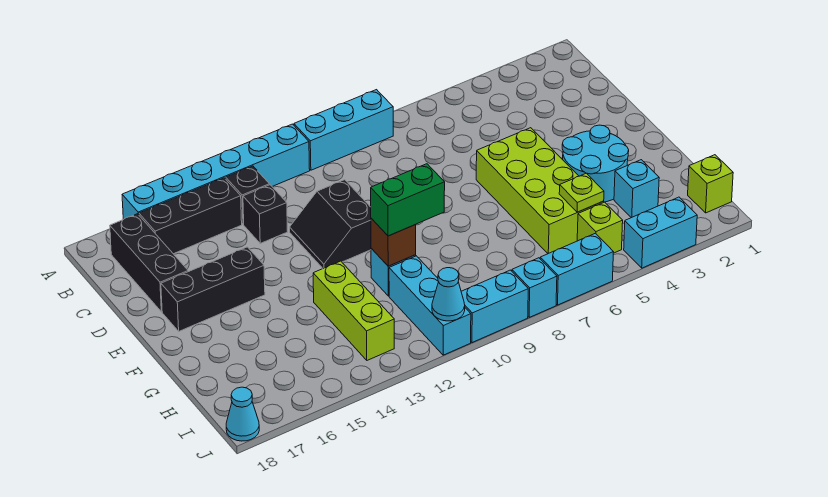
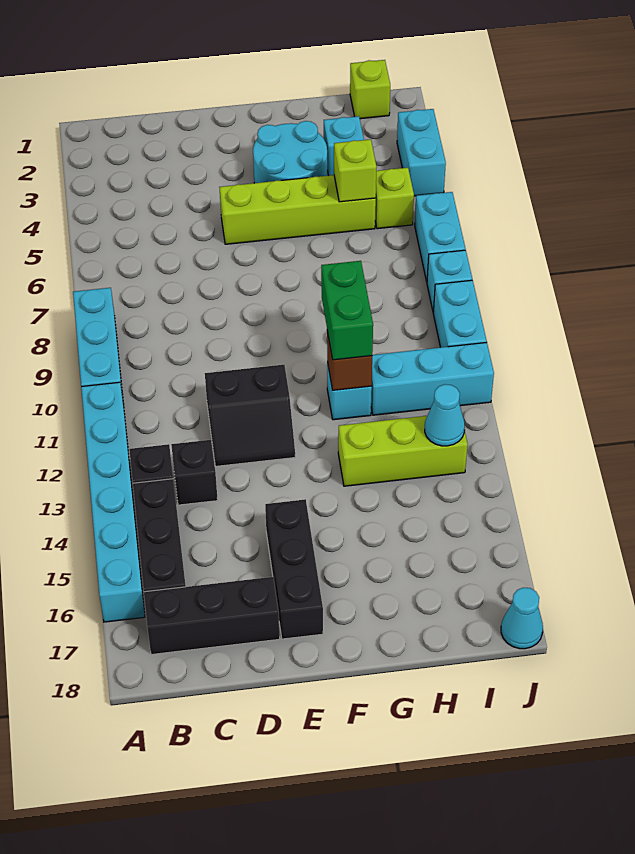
lime 2x4 brick [476,128,604,253] -> lime 1x4 brick [219,175,376,244]
lime 1x1 plate [559,173,604,212] -> lime 1x1 brick [334,139,376,202]
cyan 1x1 cone [432,268,465,321] -> cyan 1x1 cone moved to [425,384,465,446]

